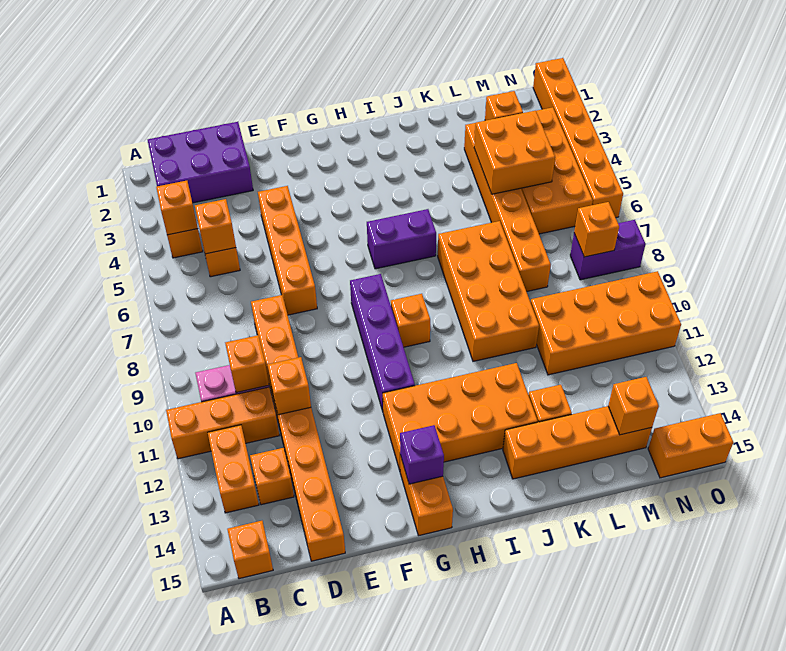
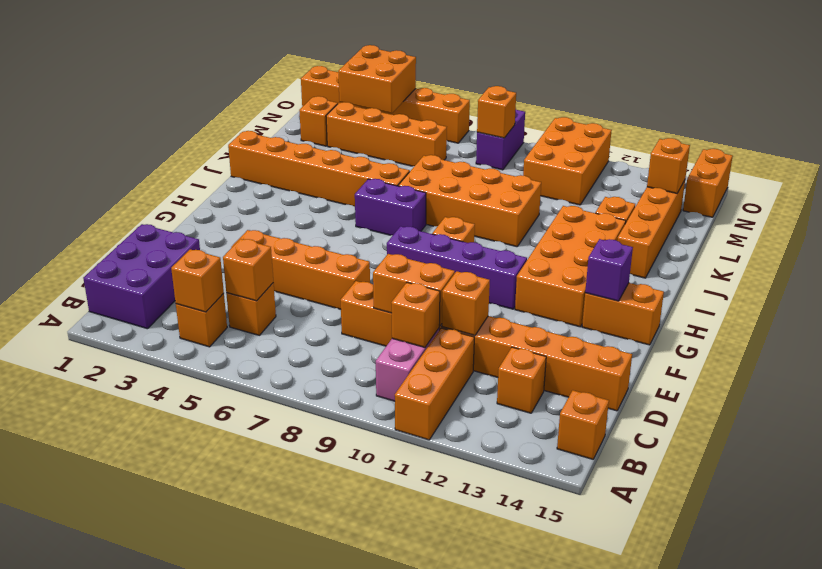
orange 1x2 brick [208,425,259,513] -> orange 1x2 brick moved to [373,254,455,326]
purple 1x2 brick [367,209,436,269] -> purple 1x2 brick turned to [355,179,426,235]
orange 1x6 brick [464,123,551,292] -> orange 1x6 brick moved to [228,131,410,206]
orange 2x2 brick [474,111,555,194] -> orange 2x2 brick moved to [338,45,416,113]
orange 2x4 brick [531,271,681,375] -> orange 2x3 brick [523,117,612,205]
orange 2x4 brick [521,107,593,234] -> orange 1x4 brick [326,102,447,166]

